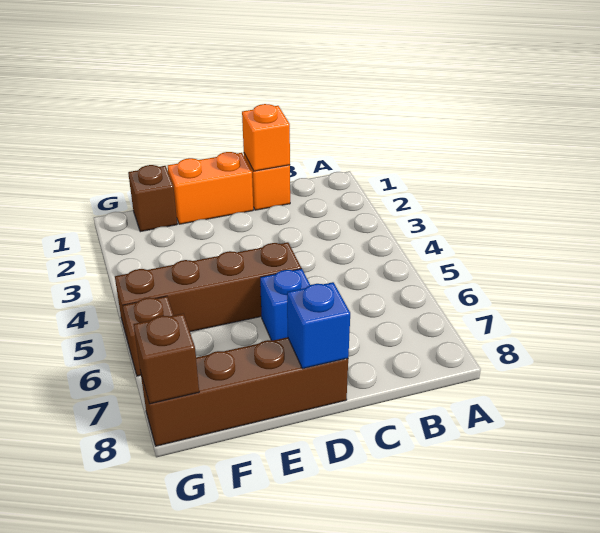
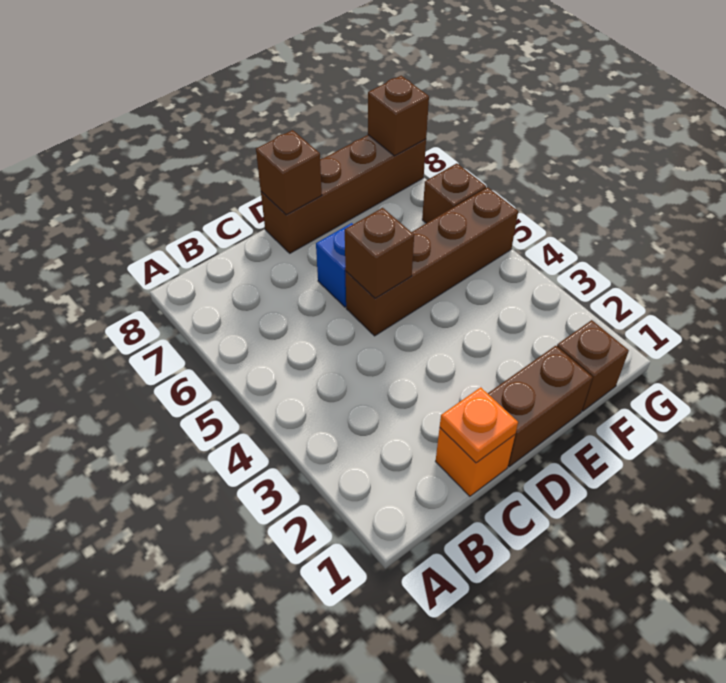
orange 1x1 brick [242,104,290,171] -> orange 1x1 plate [440,387,518,463]
orange 1x2 brick [168,152,253,224] -> brown 1x2 brick [488,346,593,467]
none -> brown 1x1 brick [345,208,414,299]
blue 1x1 brick [287,282,350,369] -> brown 1x1 brick [256,130,322,215]

